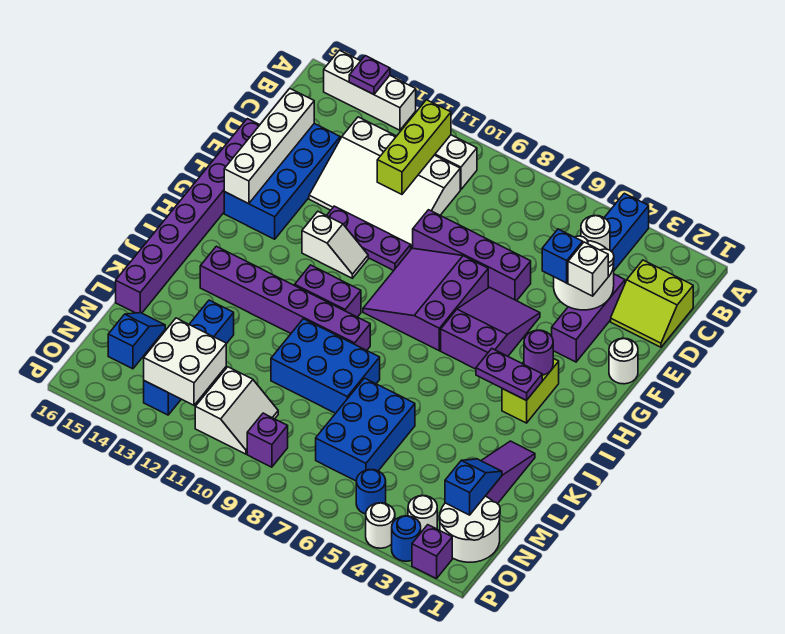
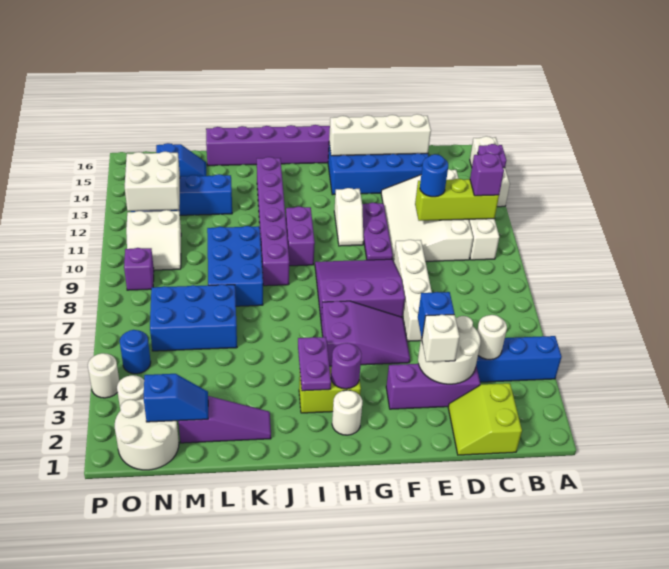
purple 1x4 brick [413,210,531,301] -> white 1x4 brick [393,240,432,341]
white 1x1 round brick [609,338,638,384] -> white 1x1 round brick moved to [332,390,363,435]
purple 1x1 brick [412,525,452,579] -> purple 1x1 brick moved to [470,153,504,196]
blue 1x1 round brick [392,516,421,561] -> blue 1x1 round brick moved to [420,154,448,197]

